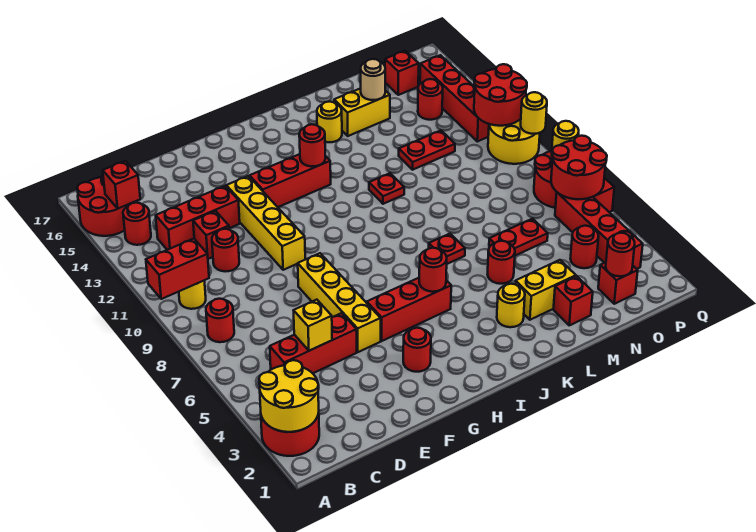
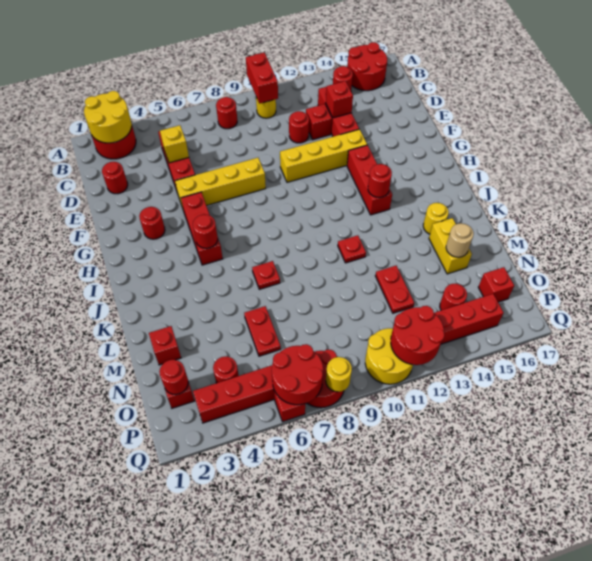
red 1x1 brick [103,161,140,208] -> red 1x1 brick moved to [326,81,353,118]
yellow 1x1 round brick [497,284,525,327] -> none
yellow 1x2 brick [515,260,576,320] -> none
red 1x1 round brick [488,241,515,284] -> red 1x1 round brick moved to [102,162,128,194]
yellow 1x1 round brick [521,92,547,134] -> none

